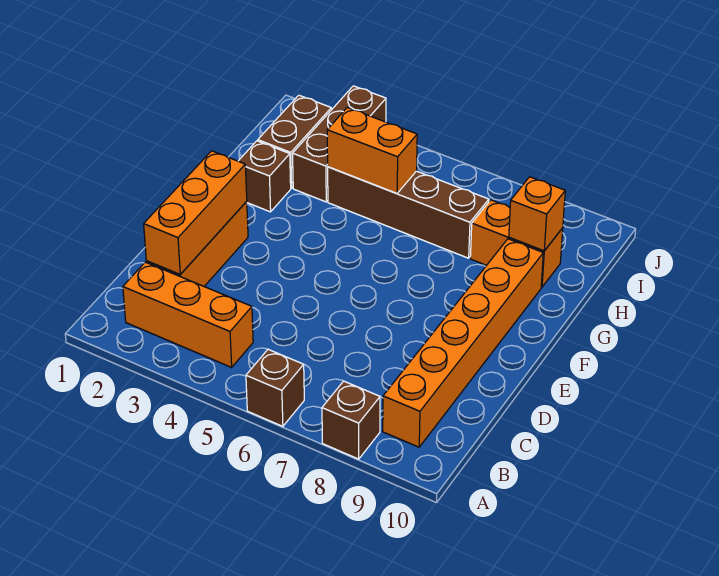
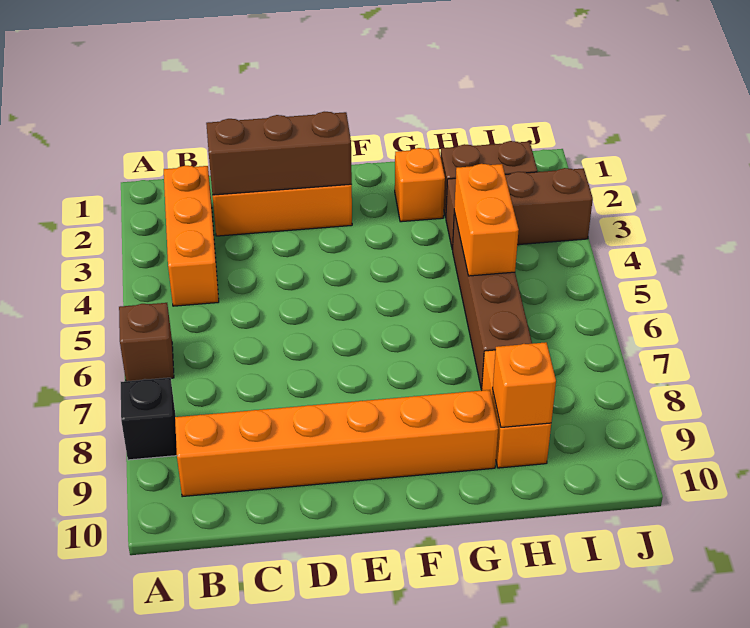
brown 1x1 brick [322,381,380,459] -> black 1x1 brick [121,378,177,460]
orange 1x3 brick [144,151,247,274] -> brown 1x3 brick [206,112,352,195]
brown 1x1 brick [239,141,291,212] -> orange 1x1 brick [395,148,445,222]

